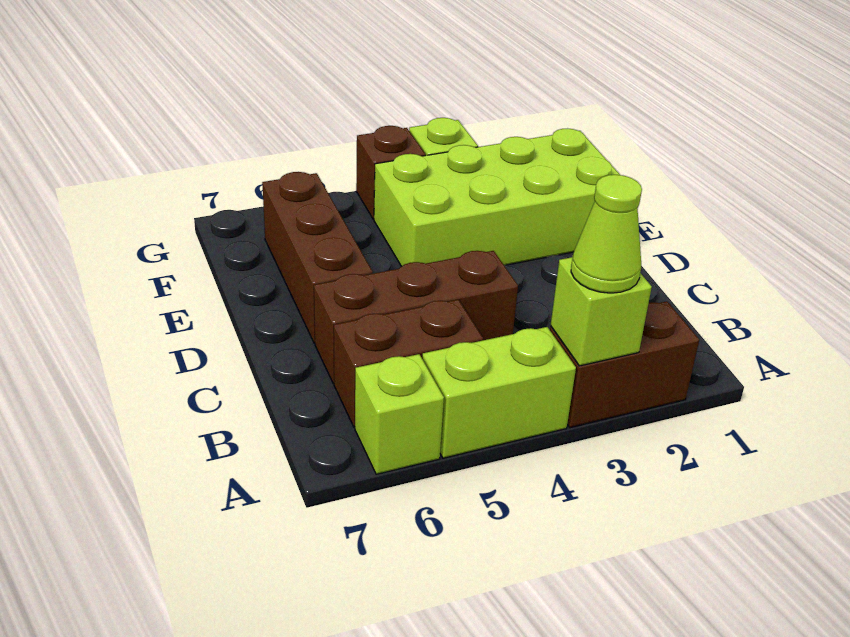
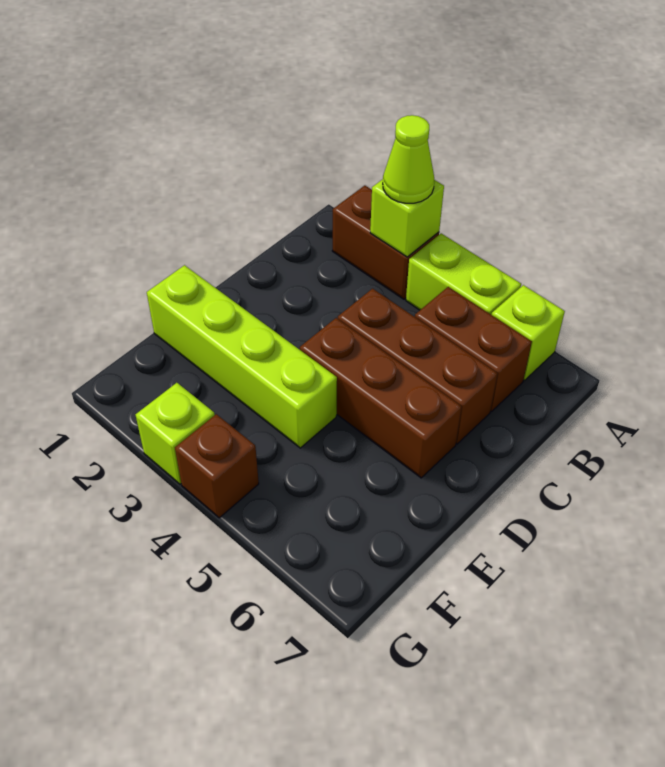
brown 1x3 brick [262,172,373,343] -> brown 1x3 brick turned to [300,318,462,478]
lime 2x4 brick [374,129,620,266] -> lime 1x4 brick [147,265,337,448]

